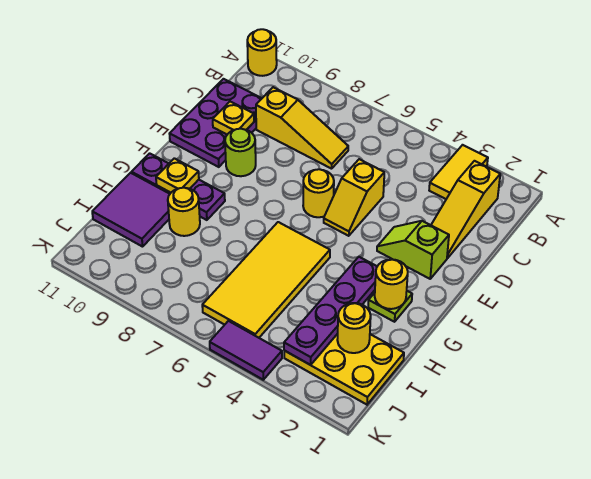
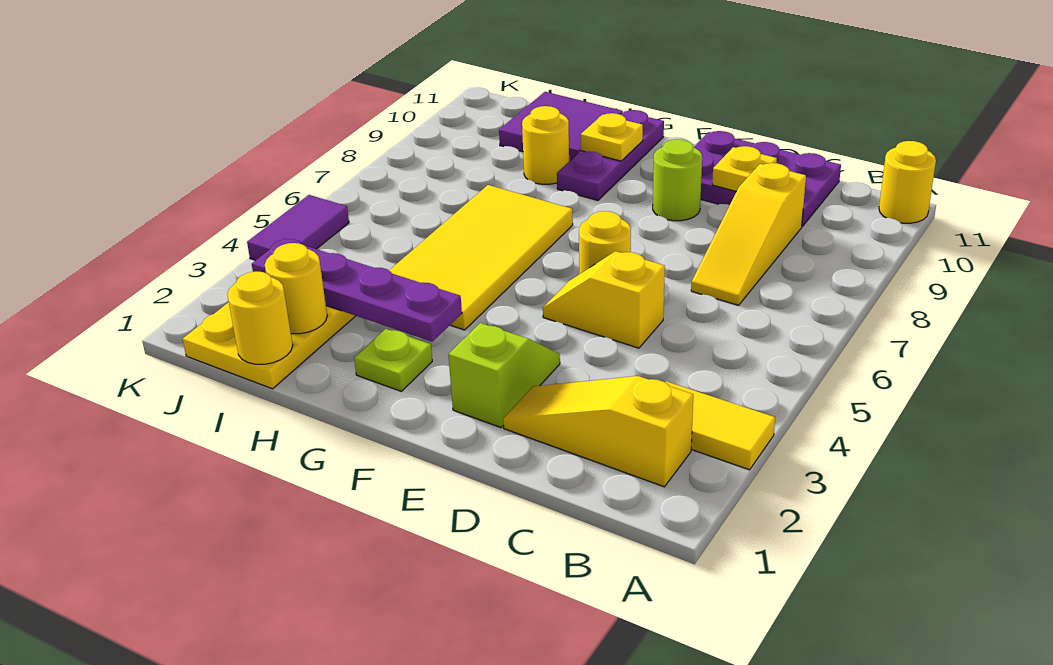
yellow 1x1 round brick [375,259,408,309] -> yellow 1x1 round brick moved to [227,271,293,364]
yellow 2x4 tile [202,222,330,338] -> yellow 2x4 tile turned to [389,185,573,330]

